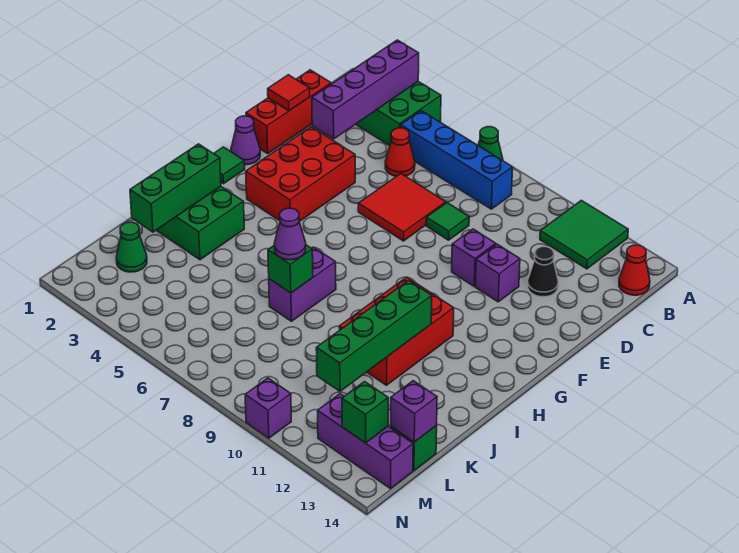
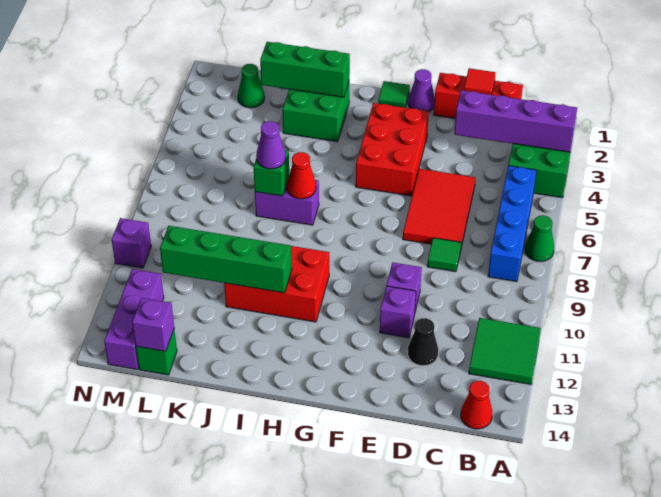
red 1x1 cone [385,128,415,176] -> red 1x1 cone moved to [287,152,316,199]
red 2x2 tile [358,174,446,241] -> red 2x3 tile [403,169,476,247]
red 2x3 brick [246,127,355,221] -> red 2x3 brick turned to [356,103,429,196]
green 1x1 brick [342,382,388,443] -> none

